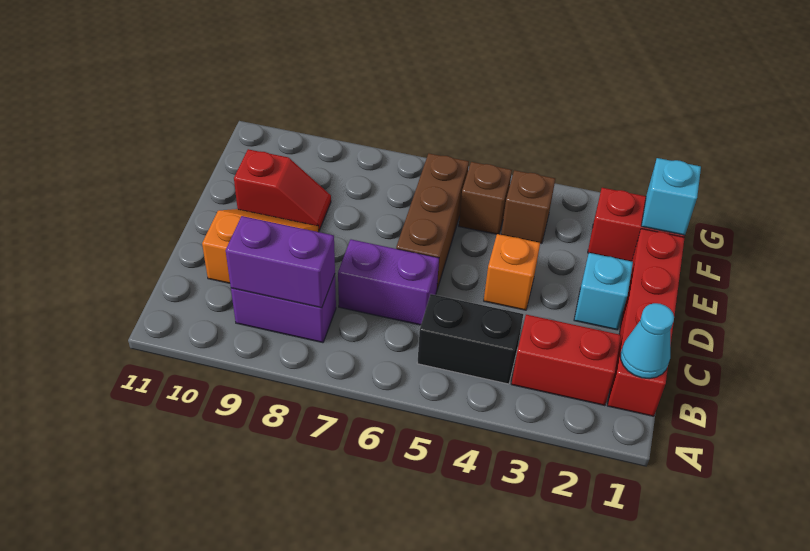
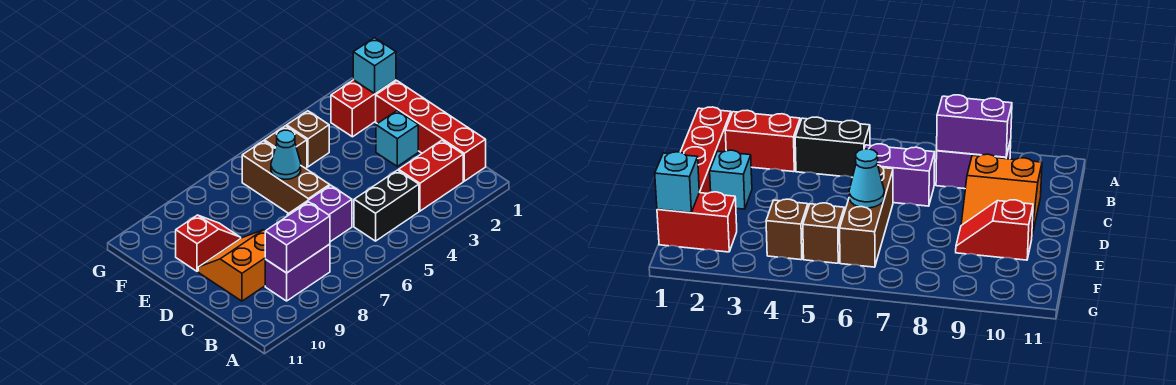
cyan 1x1 cone [621,303,674,379] -> cyan 1x1 cone moved to [271,130,301,179]
orange 1x1 brick [484,234,540,310] -> none

